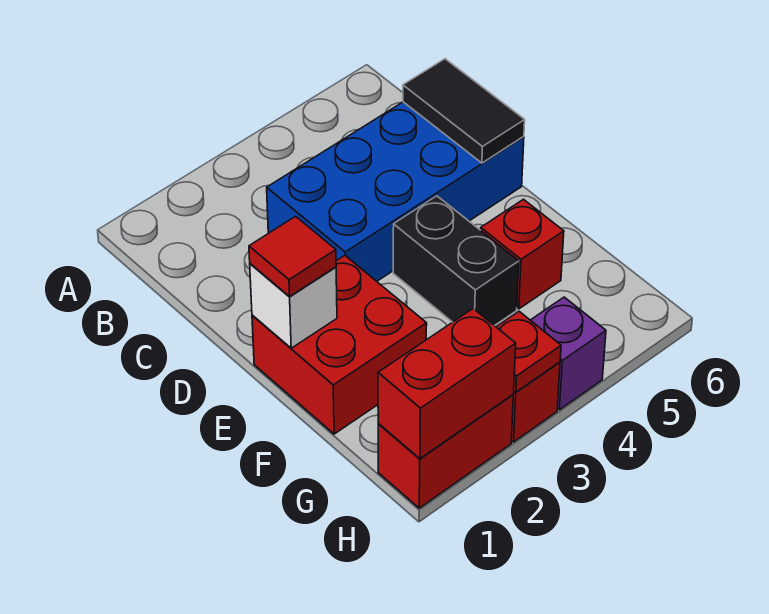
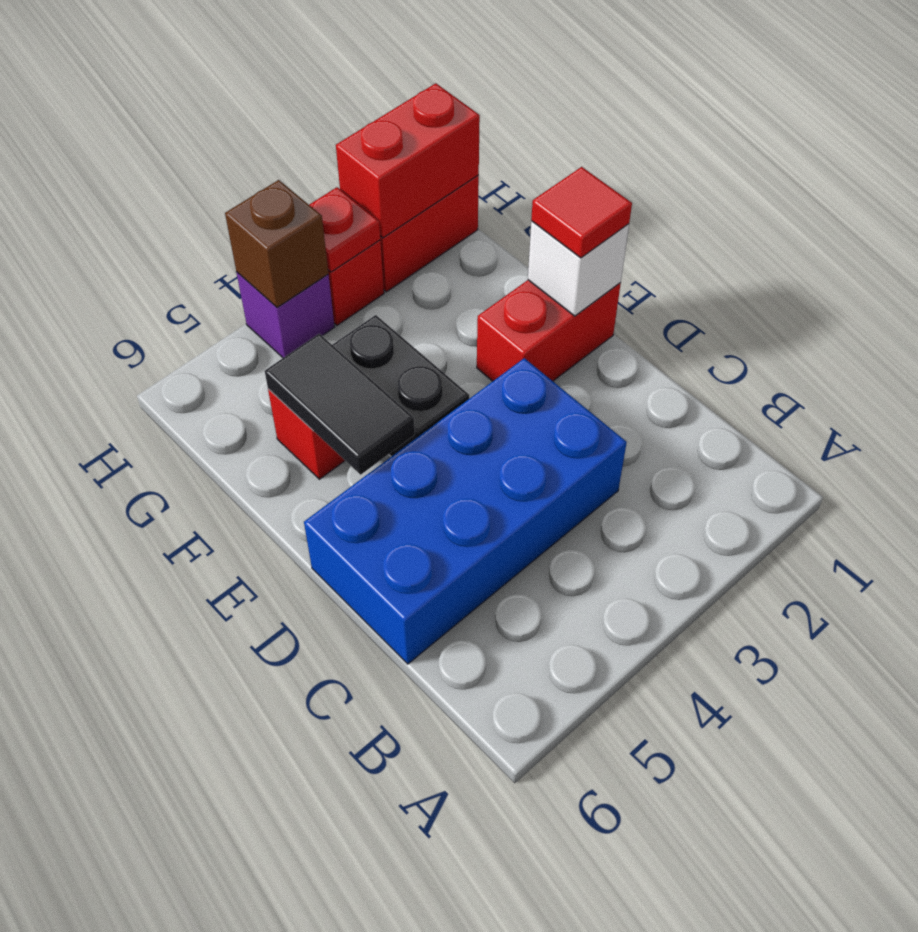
black 1x2 tile [403,59,525,163] -> black 1x2 tile moved to [265,334,415,475]
red 2x2 brick [252,255,427,434] -> red 1x2 brick [477,280,621,381]
none -> brown 1x1 brick [225,180,328,308]

